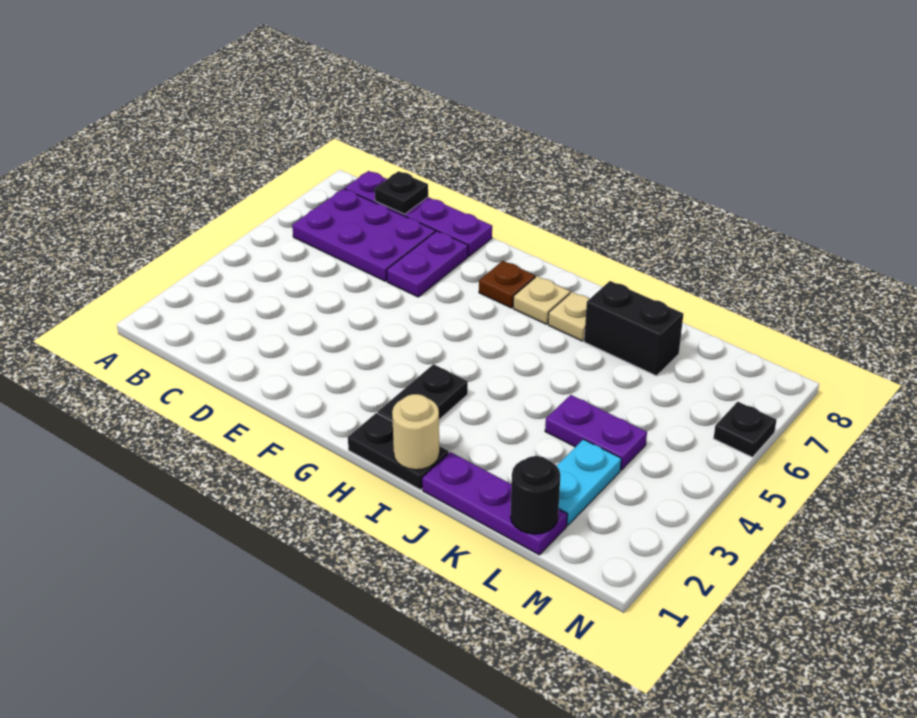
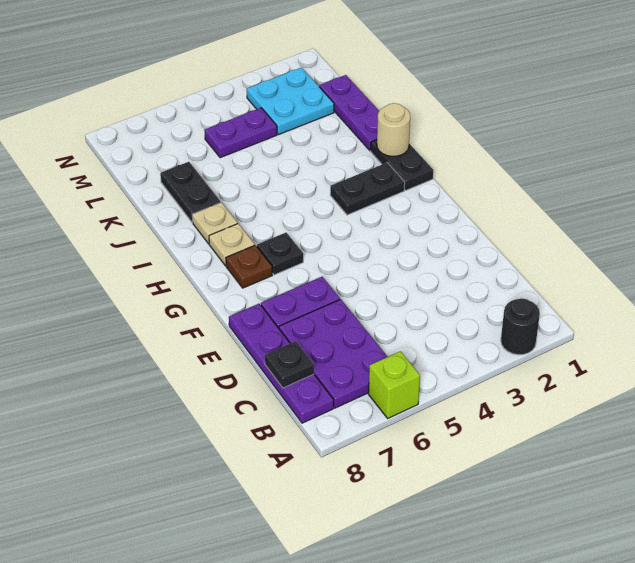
none -> lime 1x1 brick [369,351,420,418]
black 1x2 brick [584,281,683,376] -> black 1x2 plate [160,162,221,223]
purple 1x2 plate [545,395,647,470] -> purple 1x2 plate turned to [204,108,277,158]
black 1x1 round brick [511,456,560,534] -> black 1x1 round brick moved to [501,298,540,355]
cyan 1x2 plate [557,439,621,526] -> cyan 2x2 plate [247,68,334,135]
black 1x1 plate [714,402,777,457] -> black 1x1 plate moved to [257,233,303,275]

